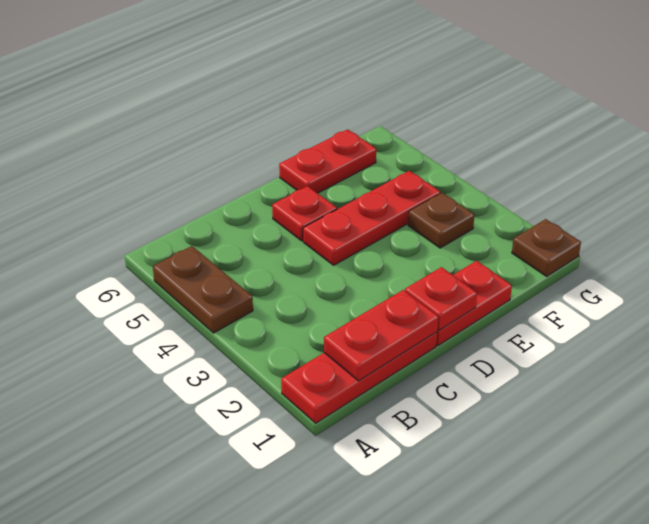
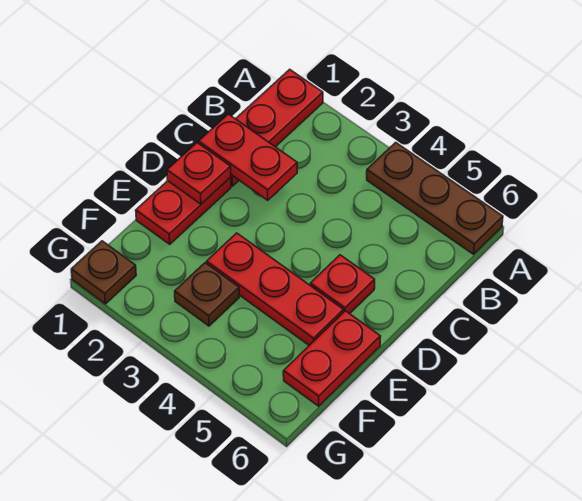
brown 1x2 plate [153,246,253,333] -> brown 1x3 plate [367,142,503,254]
red 1x2 plate [324,290,439,381] -> red 1x2 plate turned to [199,114,297,200]
red 1x3 plate [303,171,440,265] -> red 1x3 plate turned to [207,233,344,345]

